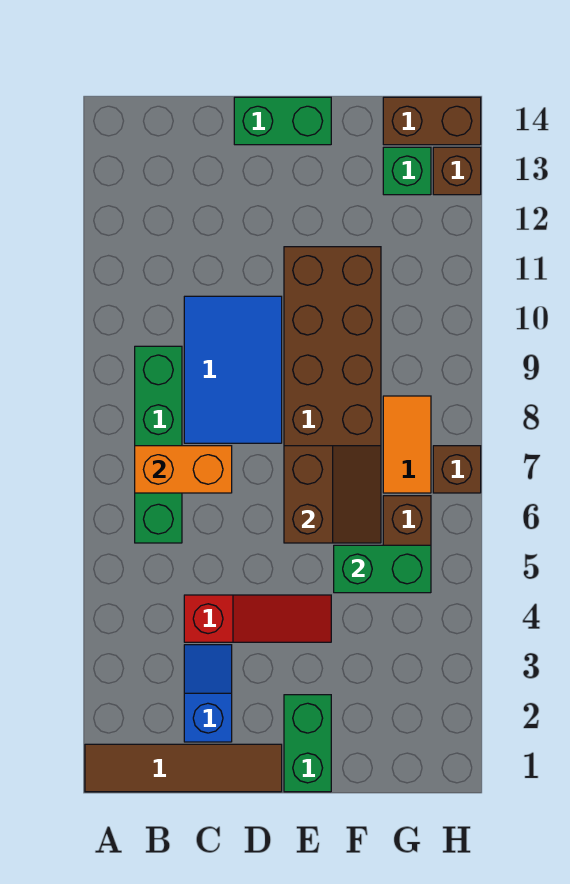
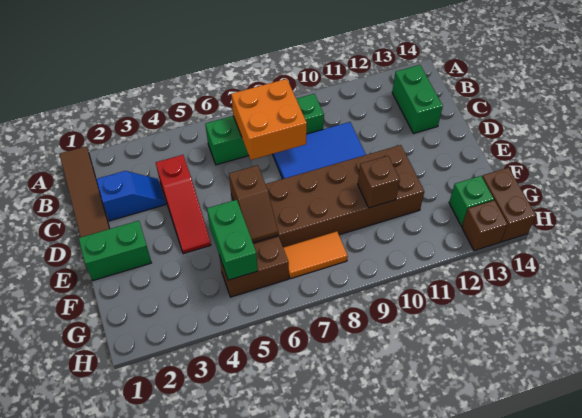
orange 1x2 brick [135,446,232,493] -> orange 2x2 brick [231,79,307,160]
green 1x2 brick [234,97,331,145] -> green 1x2 brick moved to [392,65,443,133]
brown 2x2 slope [284,446,381,543] -> brown 1x2 slope [229,165,278,243]
brown 1x1 brick [433,446,481,493] -> brown 1x1 brick moved to [358,156,400,208]

